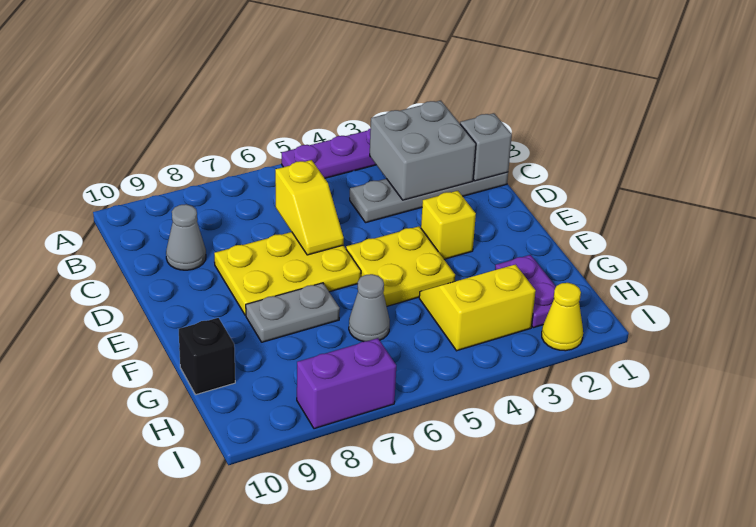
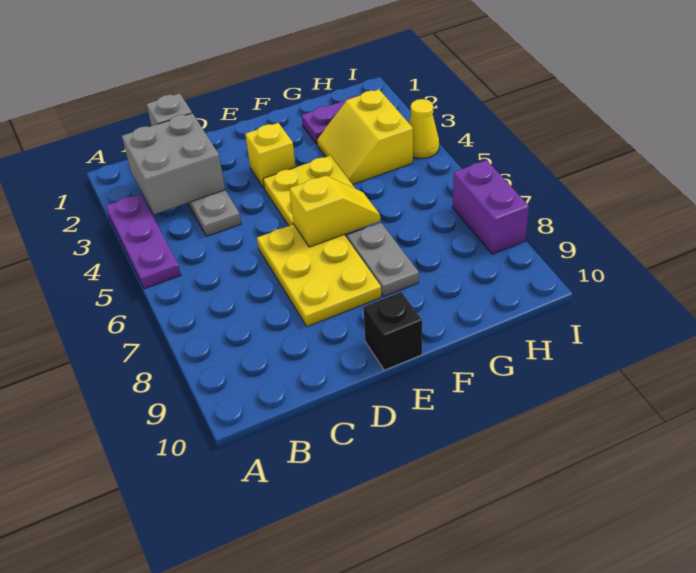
yellow 1x2 slope [275,160,344,255] -> yellow 1x2 slope moved to [289,175,380,247]
grey 1x1 cone [166,204,206,270] -> none
grey 1x1 cone [349,274,390,342] -> none
black 1x1 brick [179,318,235,395] -> black 1x1 brick moved to [363,292,422,370]
yellow 1x1 cone [542,283,583,351] -> yellow 1x1 cone moved to [409,99,439,158]

